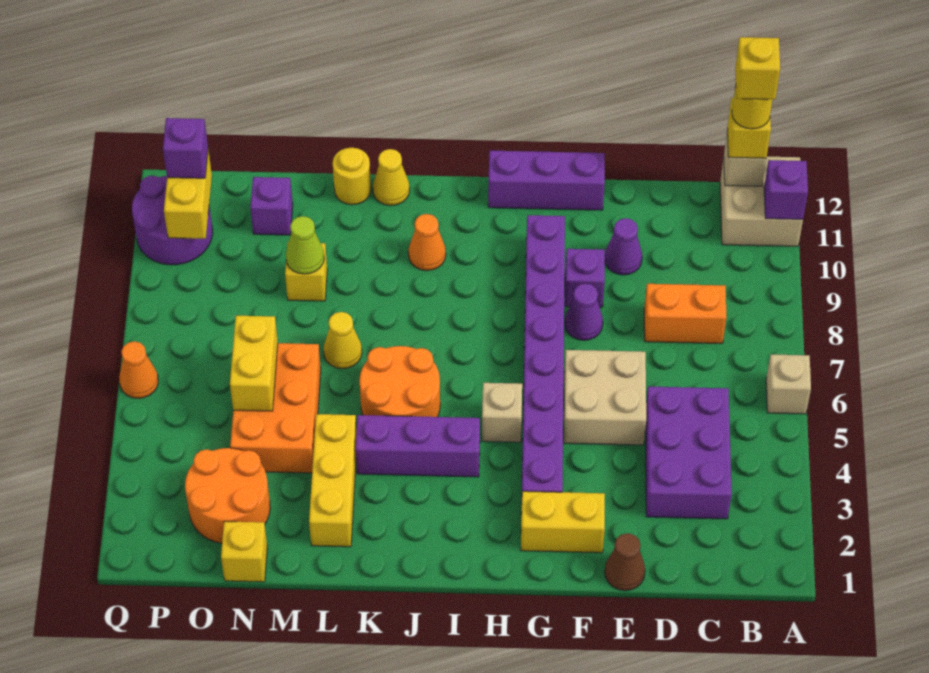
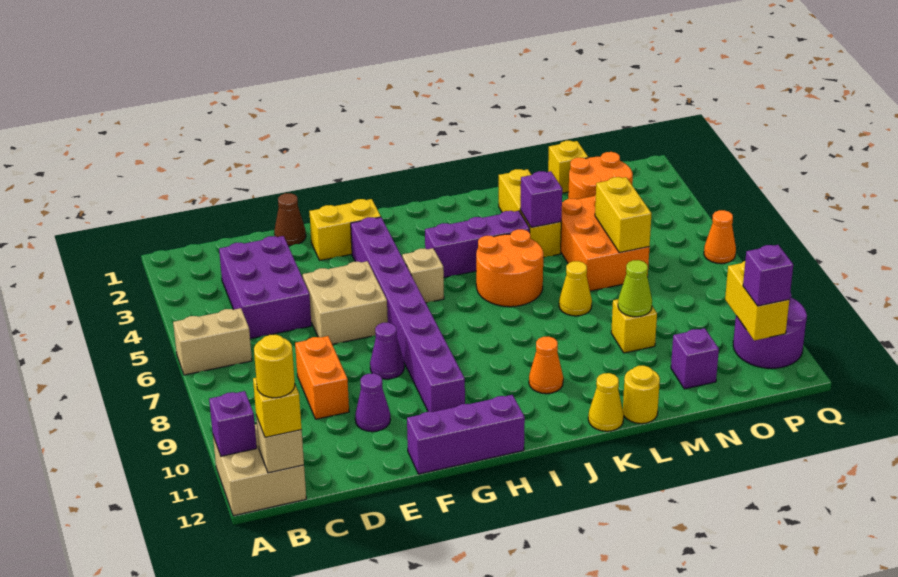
tan 1x1 brick [766,354,811,414] -> tan 1x2 brick [173,308,252,375]
yellow 1x1 brick [735,37,780,100] -> none
orange 1x2 brick [644,284,727,343] -> orange 1x2 brick turned to [295,336,349,419]
purple 1x1 brick [565,249,605,307] -> purple 1x1 brick moved to [520,171,562,227]

